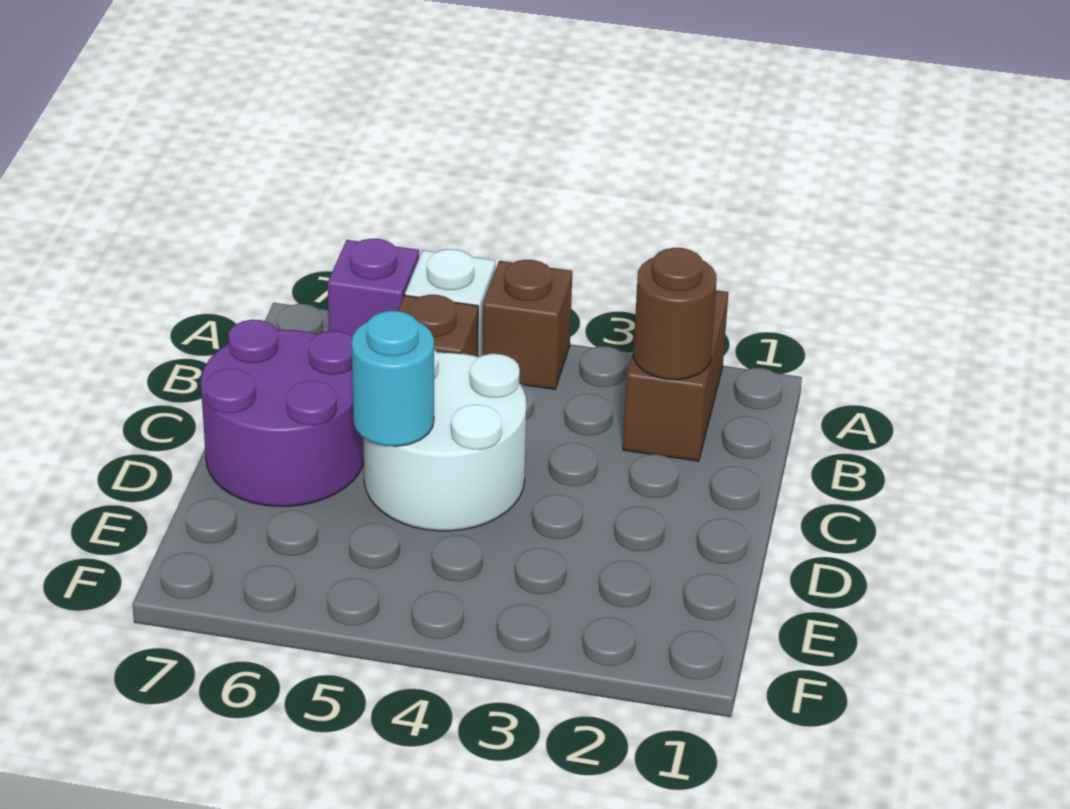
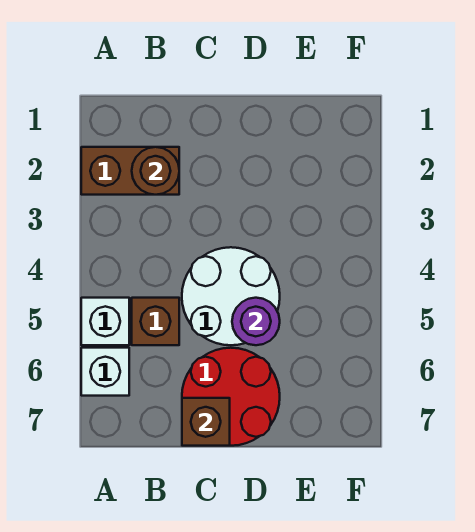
brown 1x1 brick [482,260,572,389] -> brown 1x1 brick moved to [182,398,230,446]
purple 1x1 brick [328,239,419,336] -> white 1x1 brick [81,348,129,396]
purple 2x2 round brick [201,320,364,506] -> red 2x2 round brick [182,348,280,446]
cyan 1x1 round brick [352,311,434,446] -> purple 1x1 round brick [232,298,280,345]

